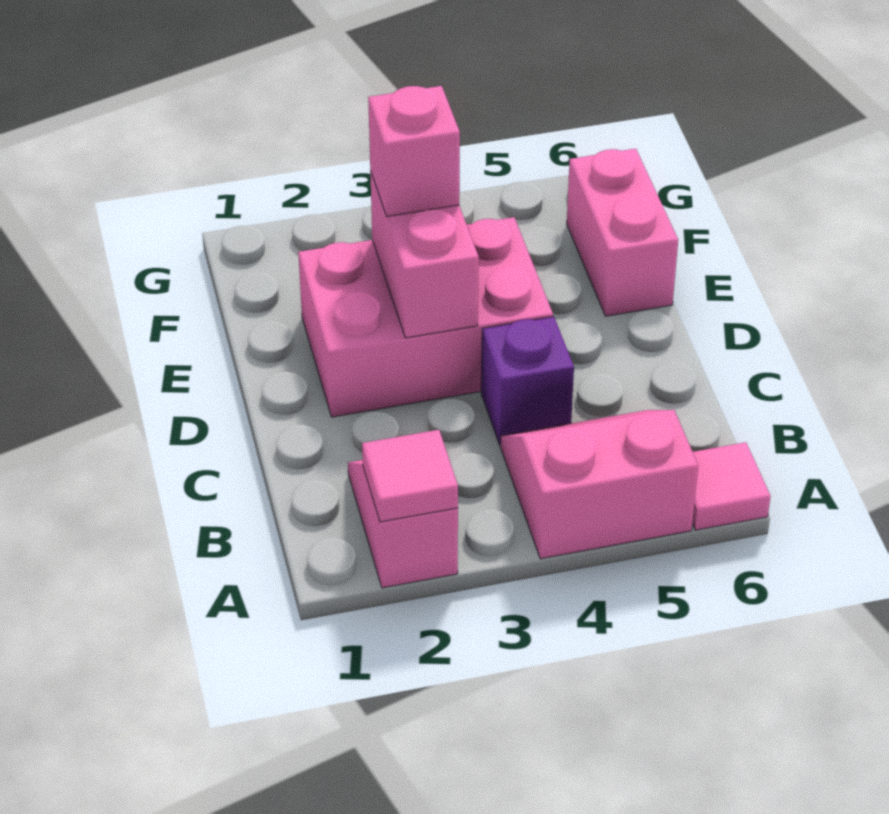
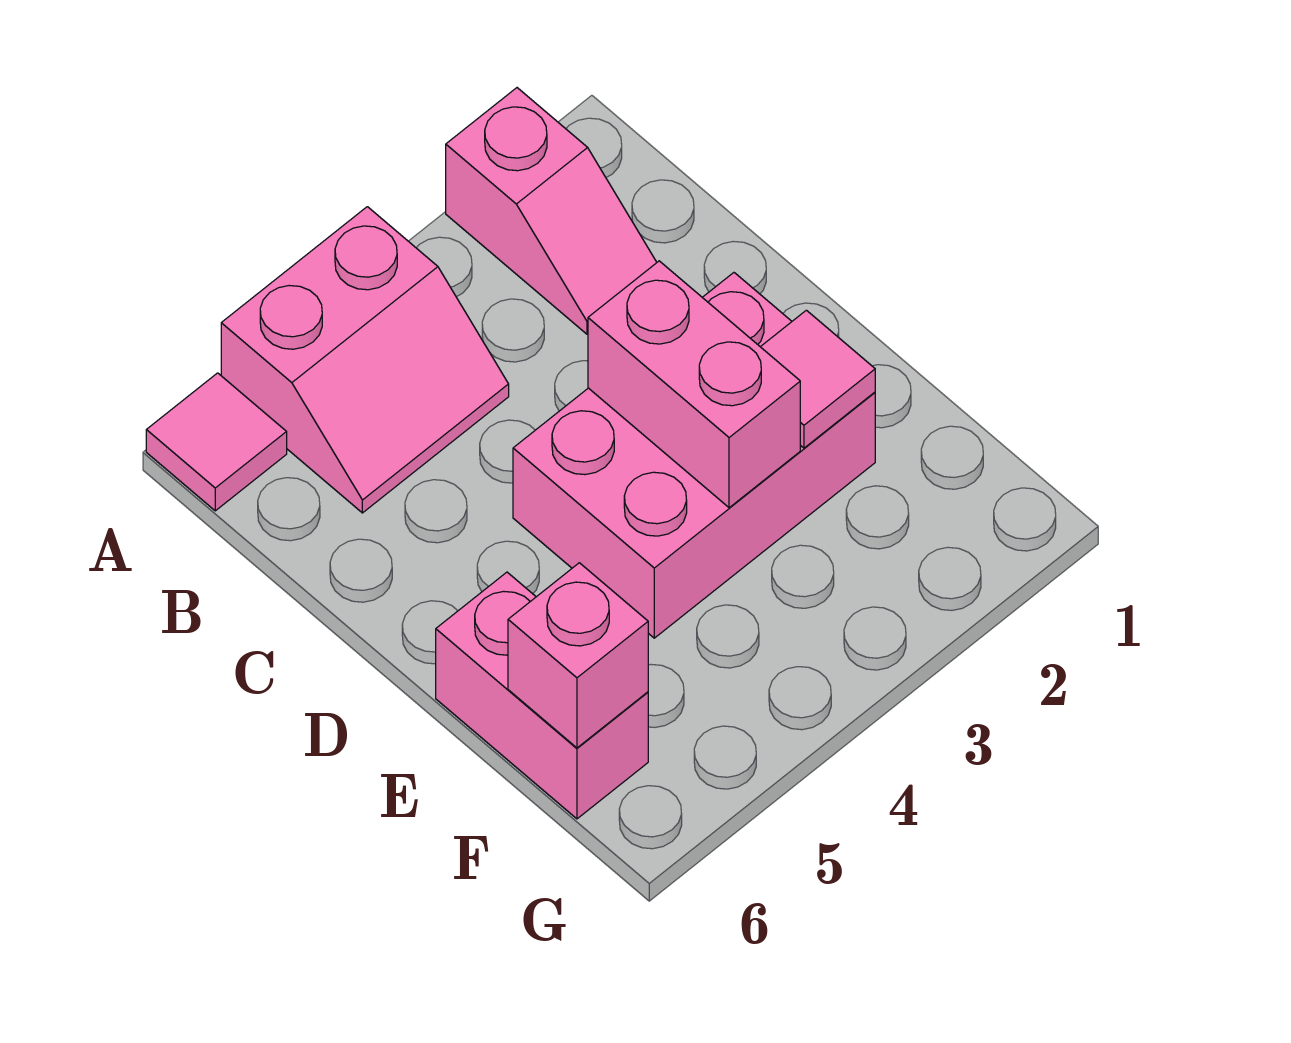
pink 1x1 tile [362,430,458,522] -> pink 1x1 tile moved to [761,310,875,448]
purple 1x1 brick [481,317,574,445] -> none
pink 1x1 brick [368,86,460,217] -> pink 1x1 brick moved to [508,563,648,748]

